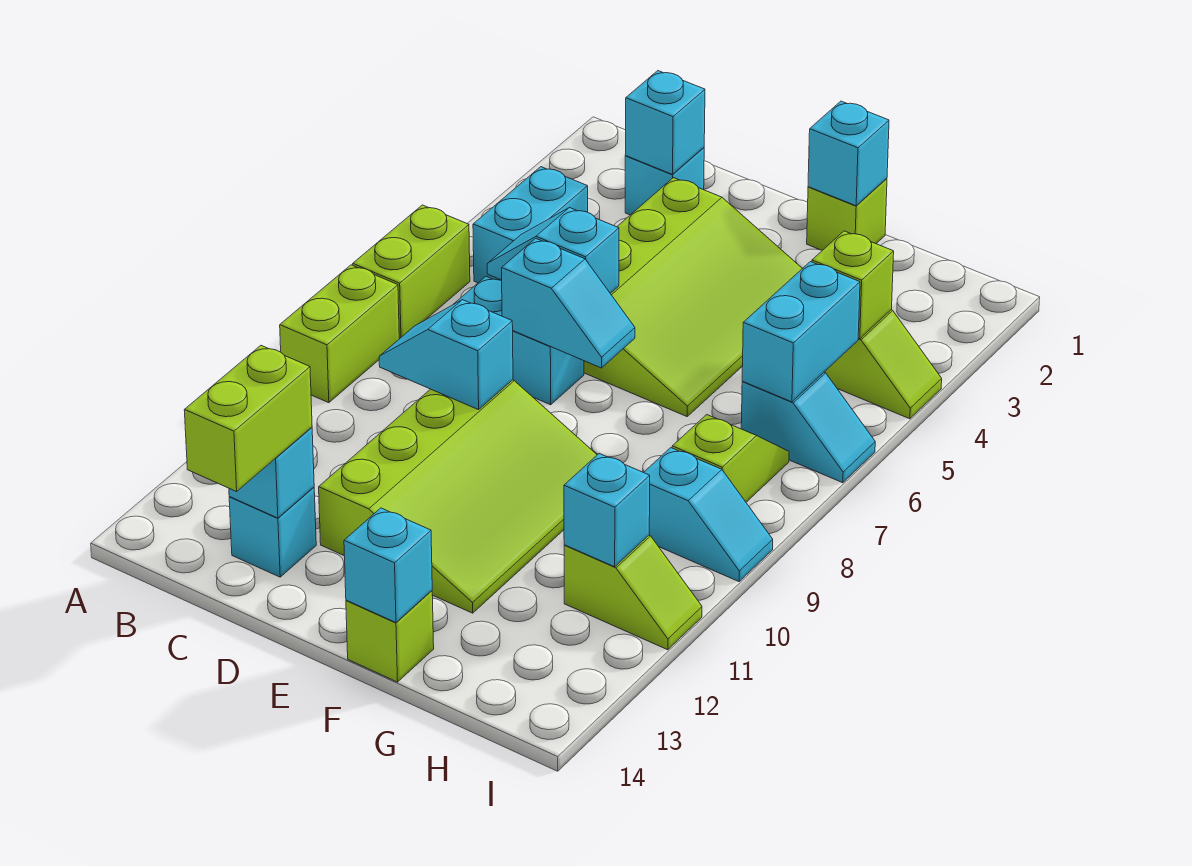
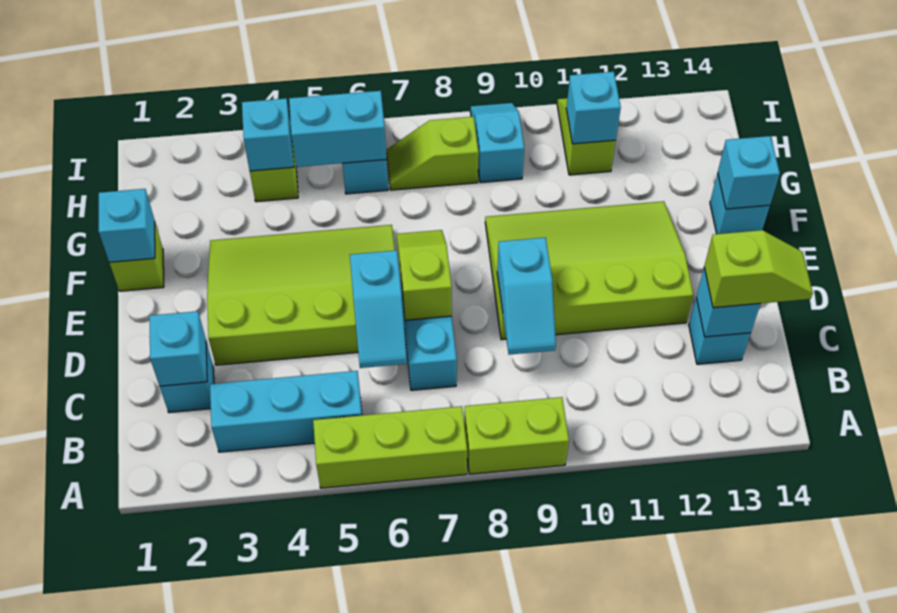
lime 1x2 brick [353,205,470,339] -> lime 1x3 brick [313,406,467,488]
cyan 1x2 brick [473,167,588,283] -> cyan 1x3 brick [210,371,362,452]
lime 1x2 brick [184,346,312,492] -> lime 1x2 slope [704,230,813,308]
cyan 1x2 slope [502,238,635,368] -> lime 1x2 slope [397,230,452,320]
lime 1x1 brick [346,591,434,682] -> cyan 1x1 brick [710,173,770,234]
lime 1x1 brick [812,231,894,339] -> cyan 1x1 brick [242,98,294,171]

